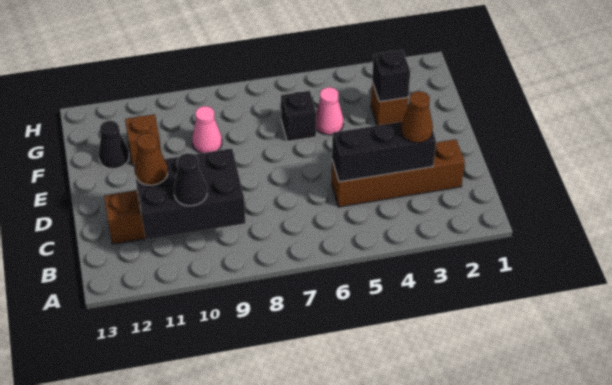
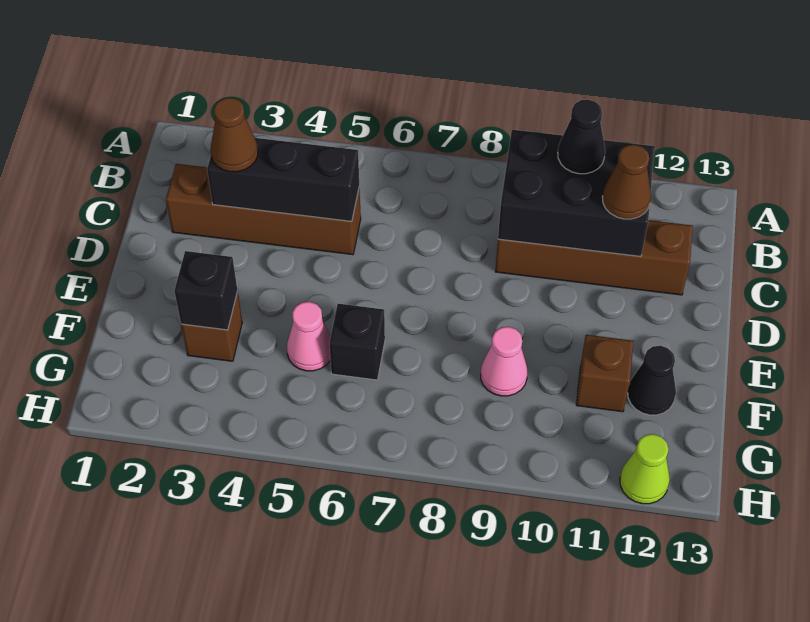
none -> lime 1x1 cone [620,434,670,504]

